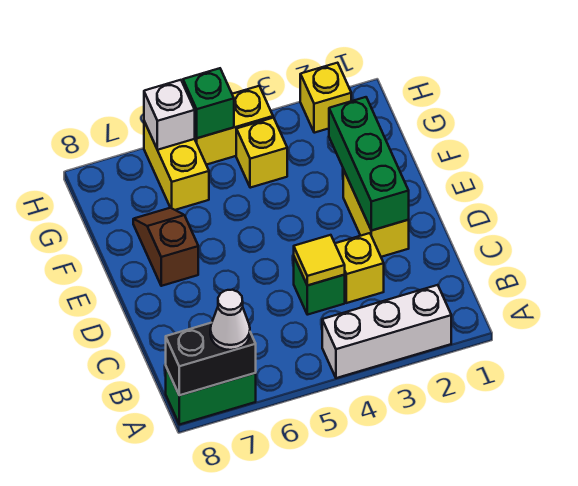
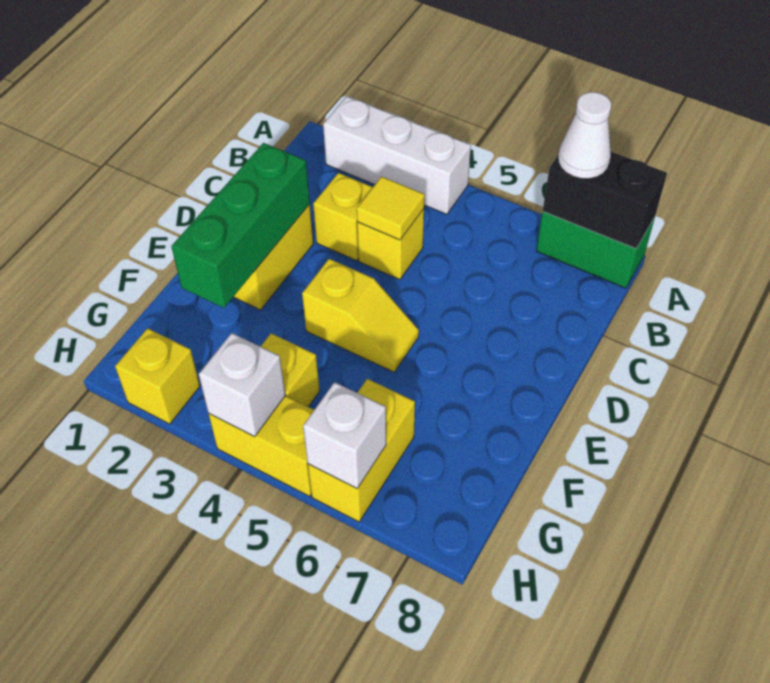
green 1x1 brick [294,257,345,315] -> yellow 1x1 brick [357,209,424,280]
none -> yellow 1x2 slope [302,259,419,372]
brown 1x2 slope [133,208,198,286] -> none
none -> white 1x1 brick [199,333,285,437]
green 1x1 brick [183,68,234,138] -> none

